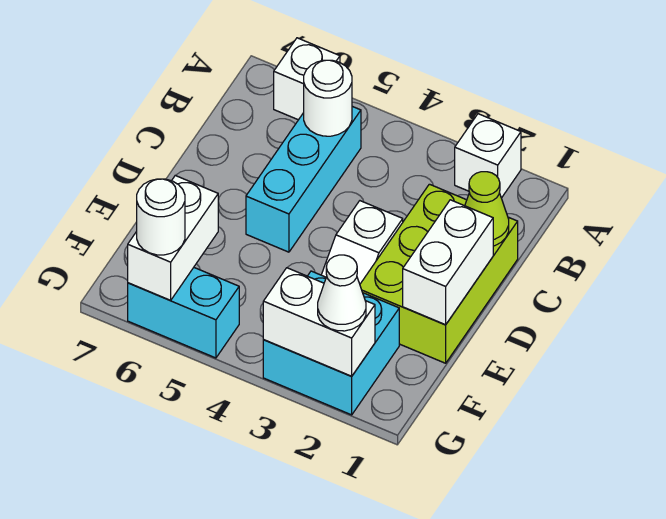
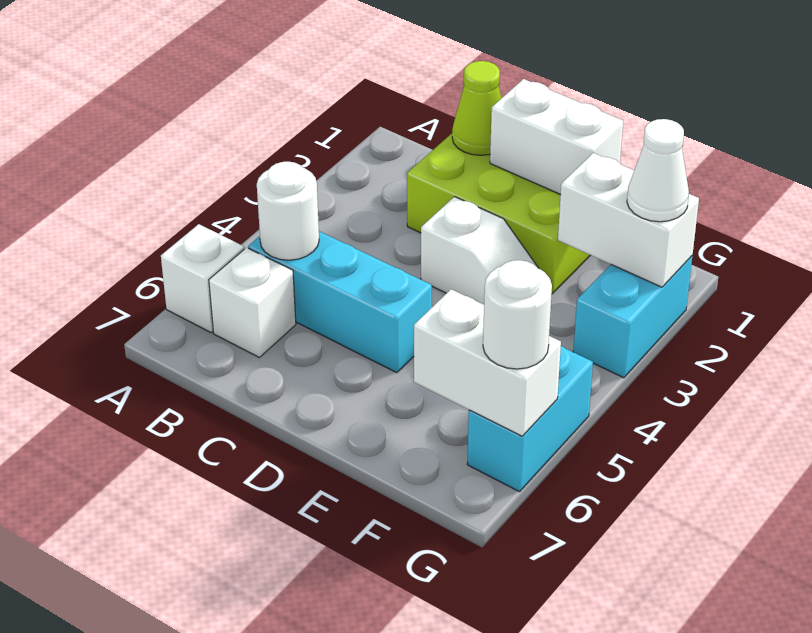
white 1x1 brick [455,114,521,198] -> white 1x1 brick moved to [209,248,296,357]
cyan 2x2 brick [263,271,399,415] -> cyan 1x2 brick [573,256,692,378]
white 1x2 brick [263,268,375,376] -> white 1x2 brick turned to [558,153,699,287]

